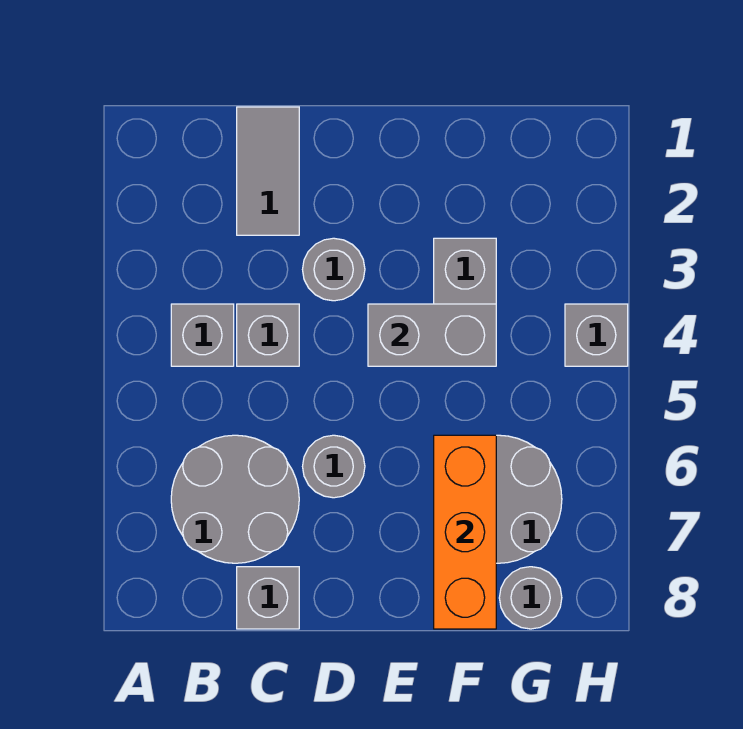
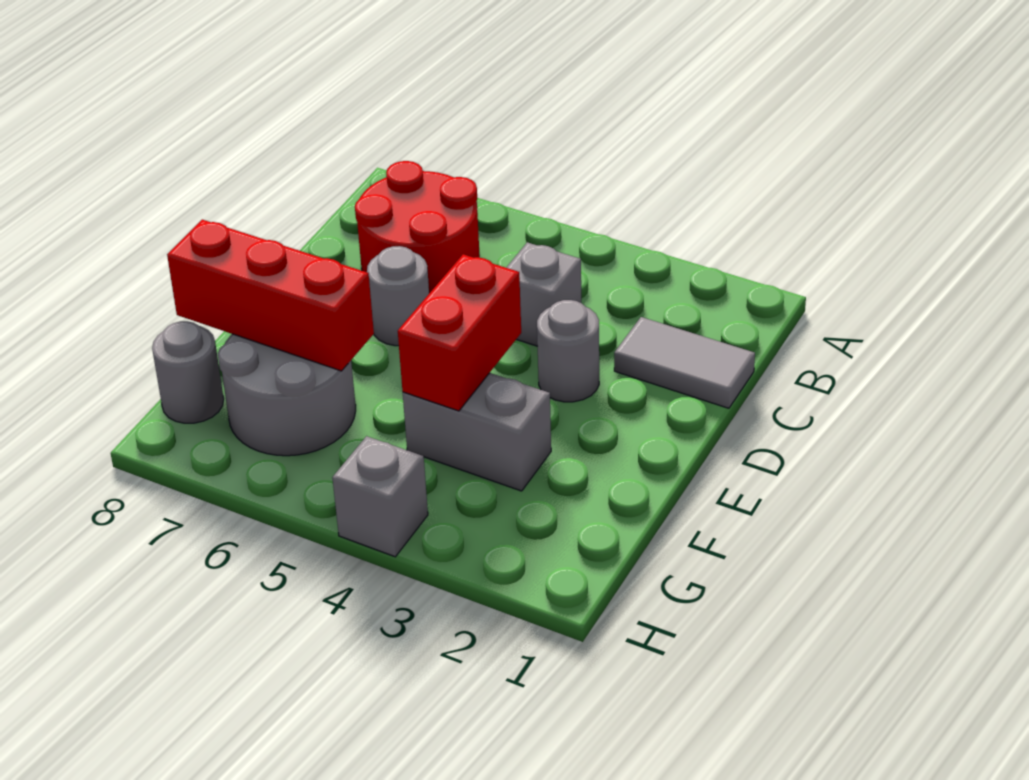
grey 1x1 brick [171,304,234,366] -> none
grey 2x2 round brick [171,435,299,563] -> red 2x2 round brick [355,161,480,293]
grey 1x1 brick [237,567,299,629] -> none
grey 1x2 brick [368,304,496,366] -> red 1x2 brick [398,254,521,411]
orange 1x3 brick [434,435,496,629] -> red 1x3 brick [167,220,374,371]

